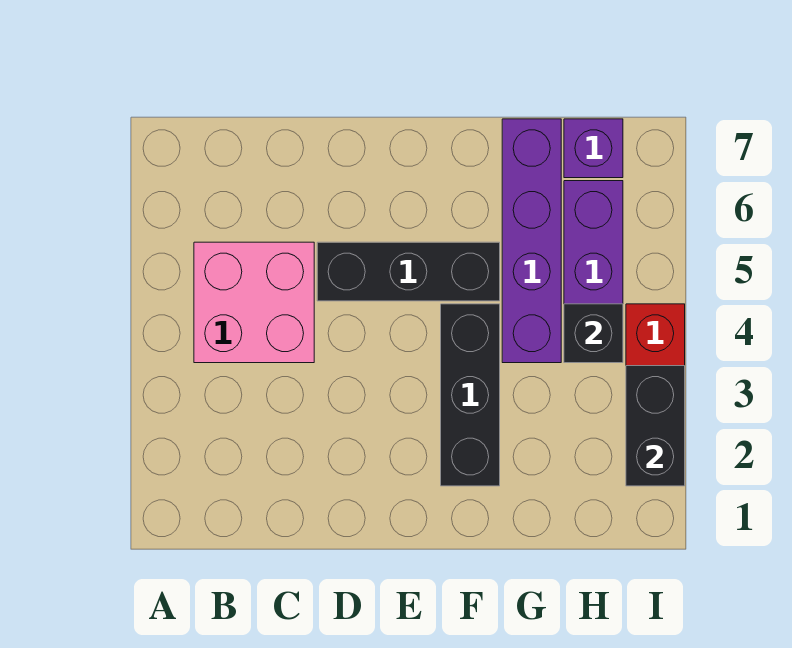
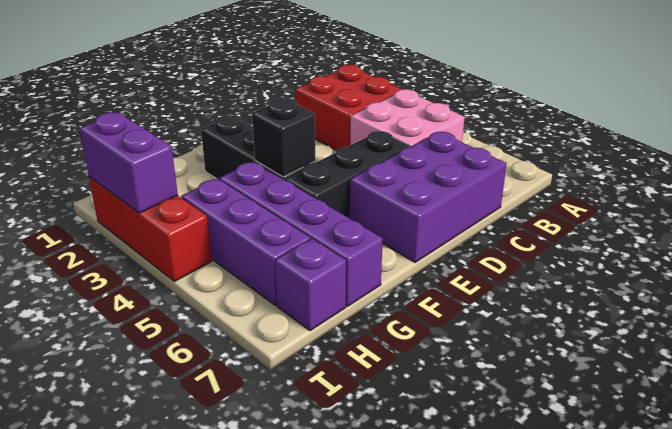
none -> red 2x2 brick [296,65,403,150]
none -> purple 2x3 brick [350,132,507,262]
black 1x1 brick [564,304,623,363] -> black 1x1 brick moved to [252,98,315,177]
black 1x2 brick [626,366,685,486] -> purple 1x2 brick [79,112,178,213]

